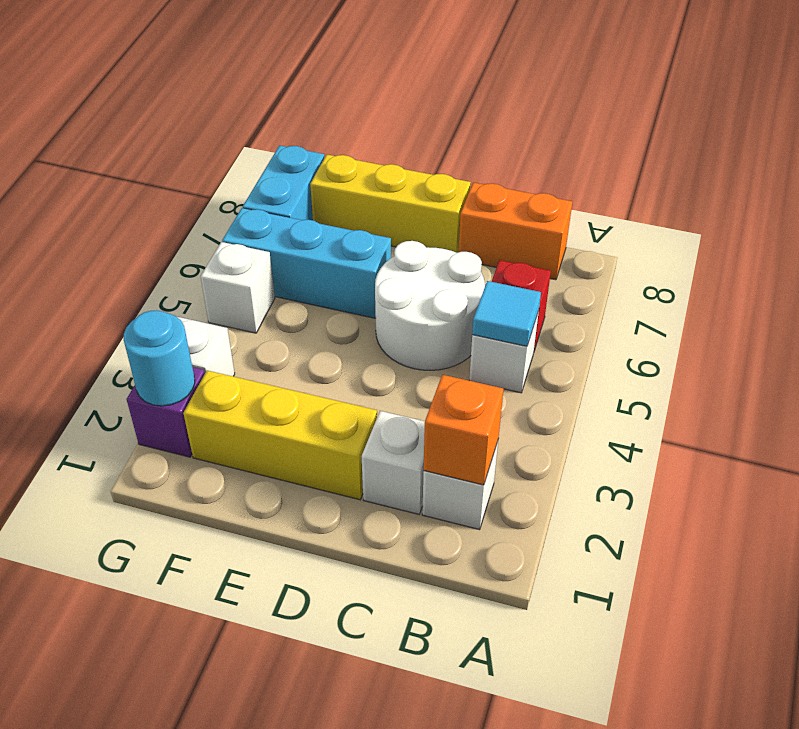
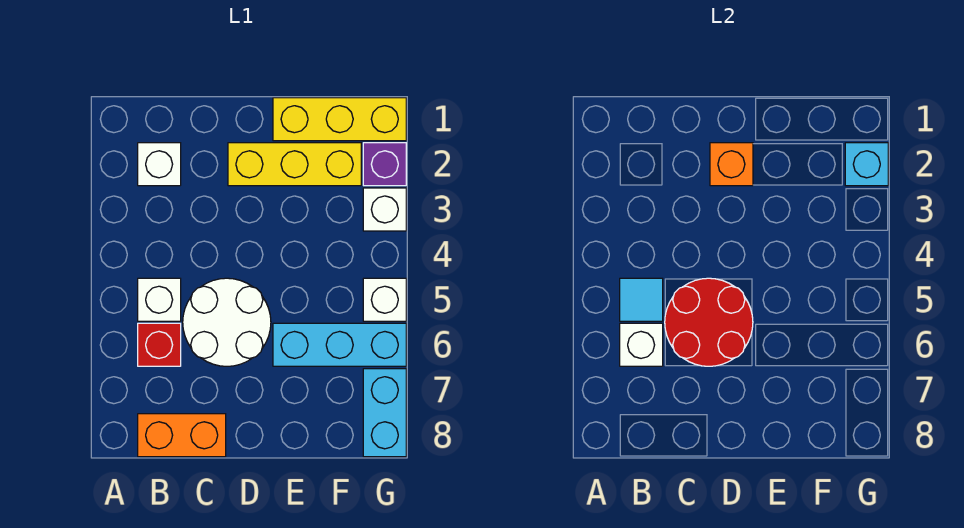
orange 1x1 brick [424,375,503,485] -> orange 1x1 brick moved to [710,143,753,186]
white 1x1 brick [362,411,425,514] -> white 1x1 brick moved to [620,323,663,366]
none -> red 2x2 round brick [665,278,753,366]
yellow 1x3 brick [310,155,471,253] -> yellow 1x3 brick moved to [273,98,406,141]
cyan 1x1 round brick [124,310,195,406] -> cyan 1x1 brick [845,143,888,186]

